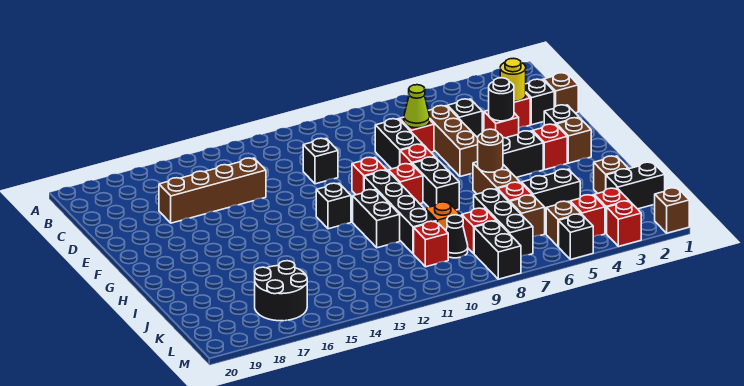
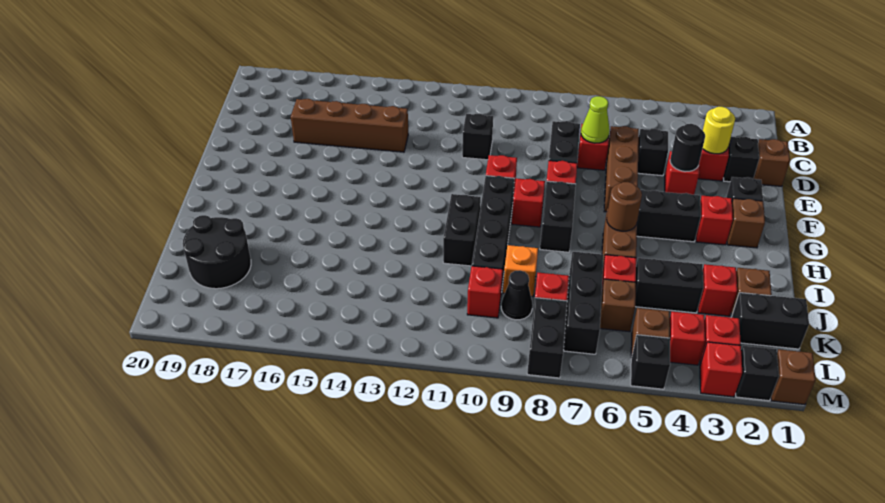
black 1x1 brick [316,183,351,229] -> black 1x1 brick moved to [736,346,779,401]
none -> red 1x1 brick [698,264,737,316]
black 2x2 round brick [255,261,307,321] -> black 2x2 round brick moved to [183,215,251,289]

